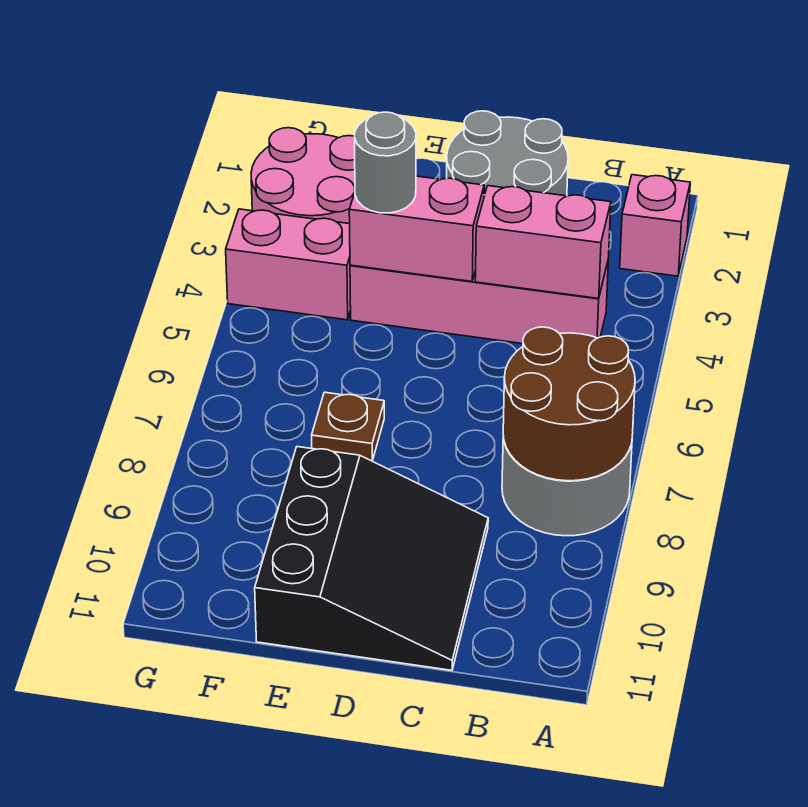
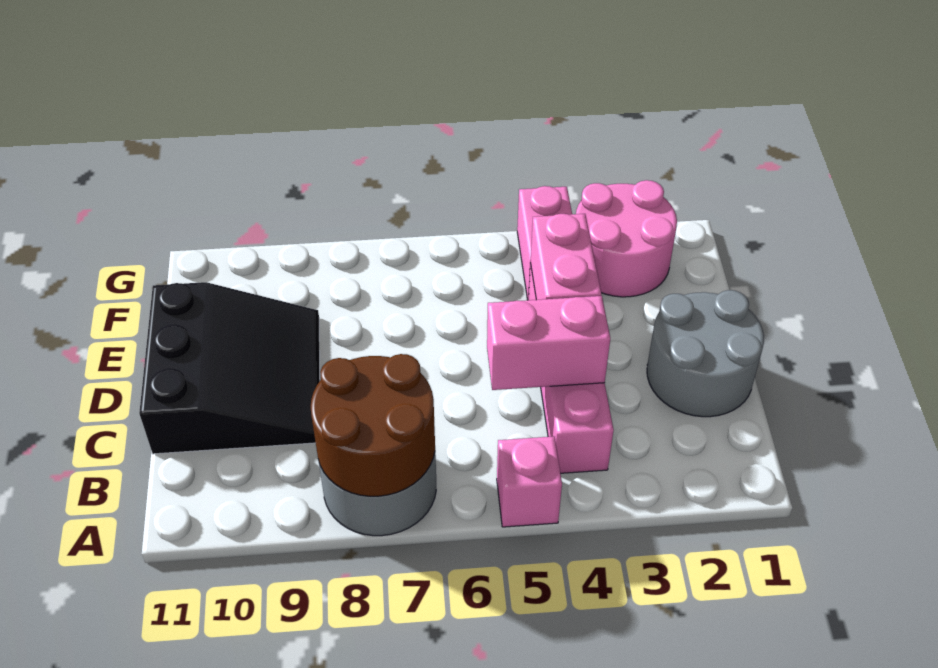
pink 1x1 brick [620,175,690,276] -> pink 1x1 brick moved to [497,436,562,527]
pink 1x2 brick [475,186,611,298] -> pink 1x2 brick turned to [487,296,610,390]
black 3x3 slope [255,447,488,670] -> black 3x3 slope turned to [139,282,320,454]
grey 1x1 round brick [355,112,416,213] -> none
brown 1x1 plate [312,392,384,461] -> none

